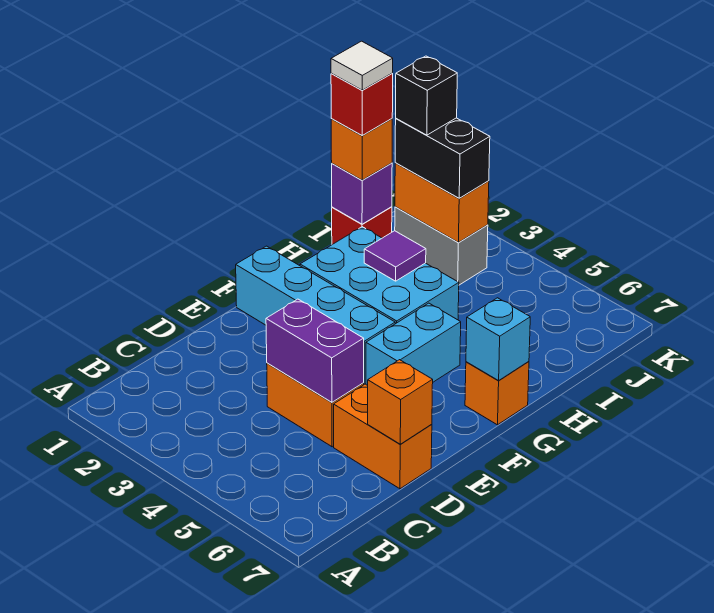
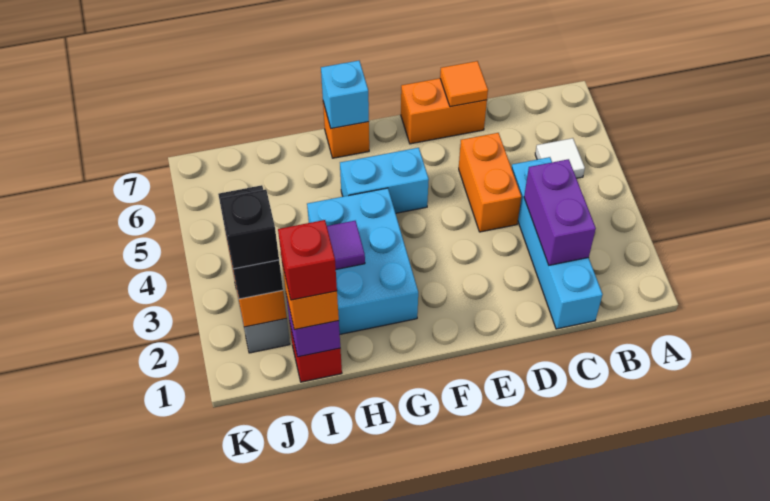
purple 1x2 brick [266,299,364,402] -> purple 1x2 brick moved to [524,159,596,265]
orange 1x2 brick [334,384,432,489] -> orange 1x2 brick turned to [401,78,487,144]
orange 1x1 brick [368,360,433,444] -> orange 1x1 tile [440,61,488,107]
cyan 1x4 brick [236,246,395,384] -> cyan 1x4 brick moved to [512,157,603,329]
white 1x1 tile [331,41,393,90] -> white 1x1 tile moved to [535,138,585,178]

